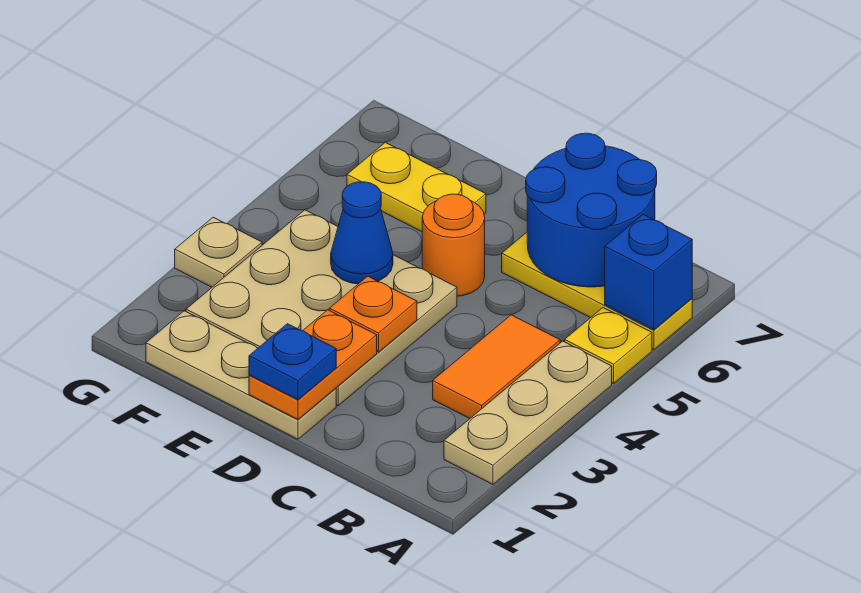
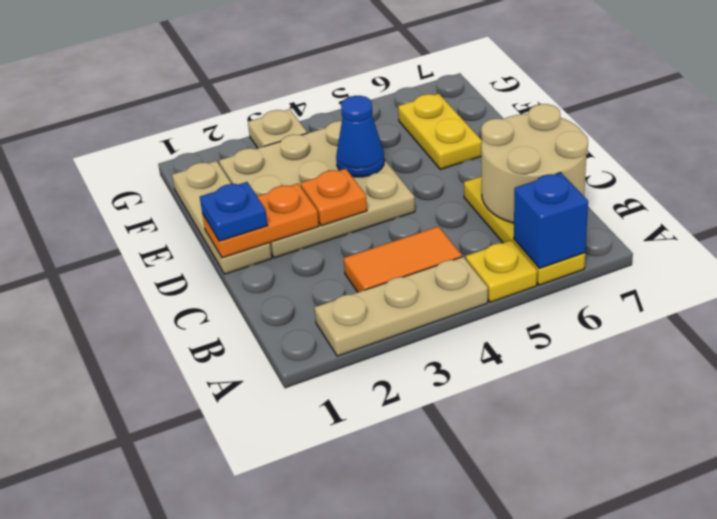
blue 2x2 round brick [526,133,657,287] -> tan 2x2 round brick [481,104,588,223]
orange 1x1 round brick [422,194,485,296] -> none

